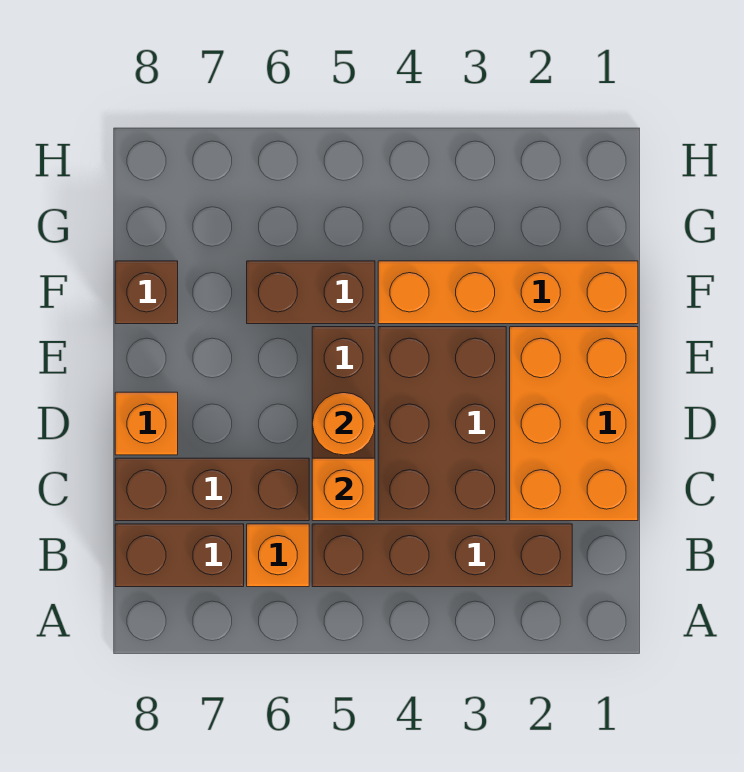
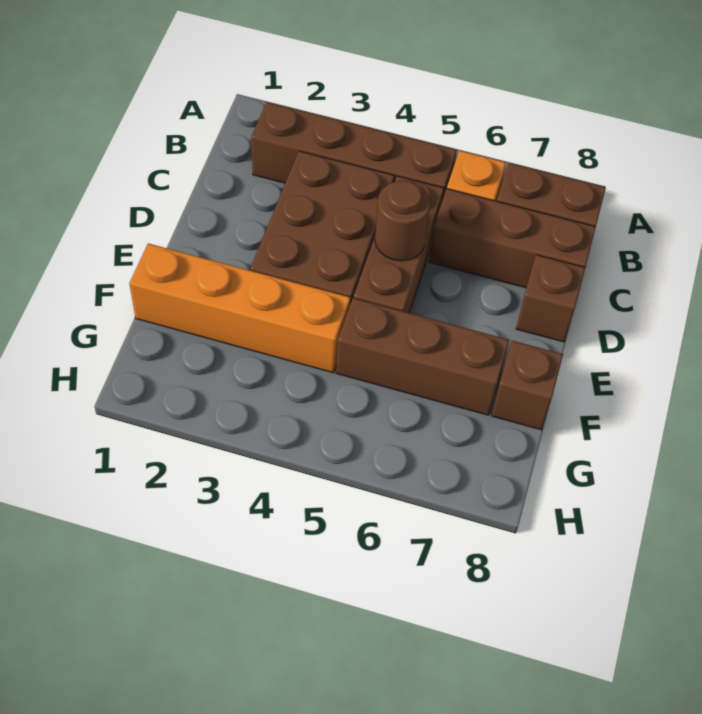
orange 2x3 brick [510,327,638,521] -> none
orange 1x1 brick [312,458,375,521] -> none
orange 1x1 round brick [312,393,375,455] -> brown 1x1 round brick [375,181,430,261]
orange 1x1 brick [115,392,178,455] -> brown 1x1 brick [516,255,585,342]
brown 1x2 brick [247,261,375,324] -> brown 1x3 brick [336,298,509,415]

